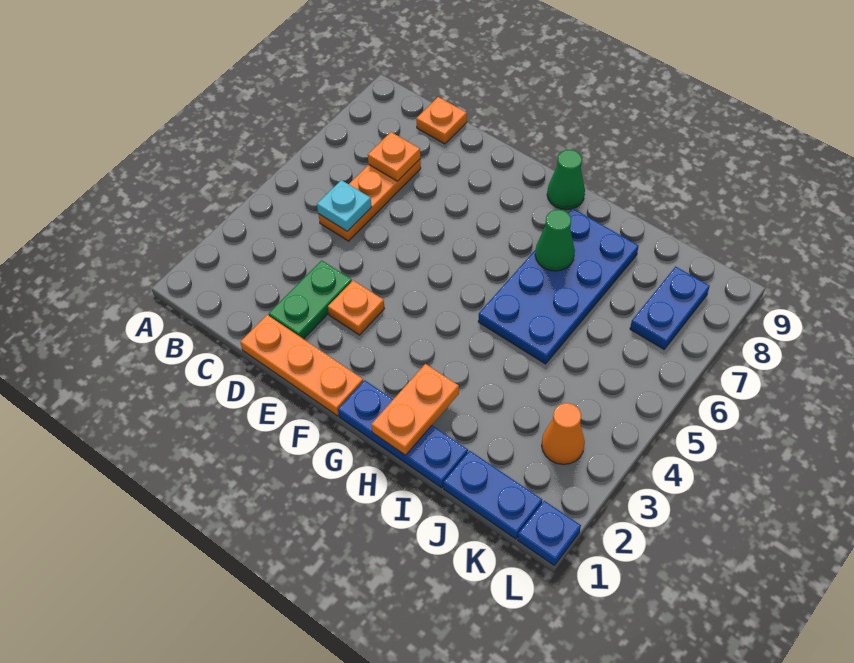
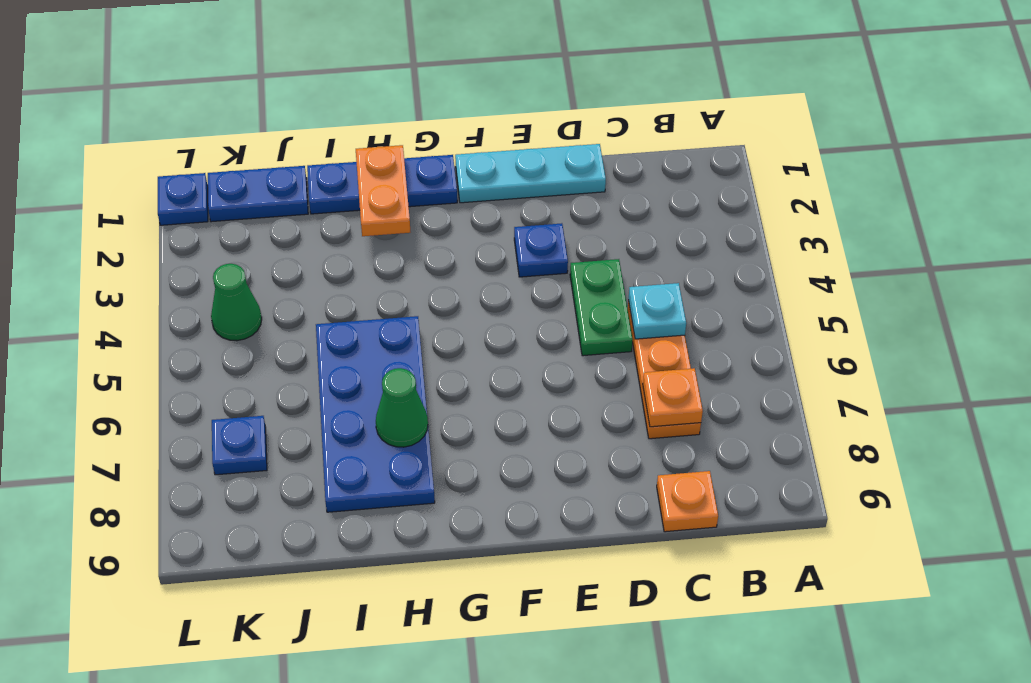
orange 1x3 plate [240,315,363,416] -> cyan 1x3 plate [455,144,606,203]
green 1x2 plate [269,260,352,339] -> green 1x2 plate moved to [570,259,633,356]
orange 1x1 plate [328,280,384,335] -> blue 1x1 plate [514,223,568,277]
green 1x1 cone [547,150,585,210] -> green 1x1 cone moved to [211,264,262,341]
orange 1x1 cone [542,403,585,464] -> none
blue 1x2 plate [630,267,710,349] -> blue 1x1 plate [212,416,267,475]

